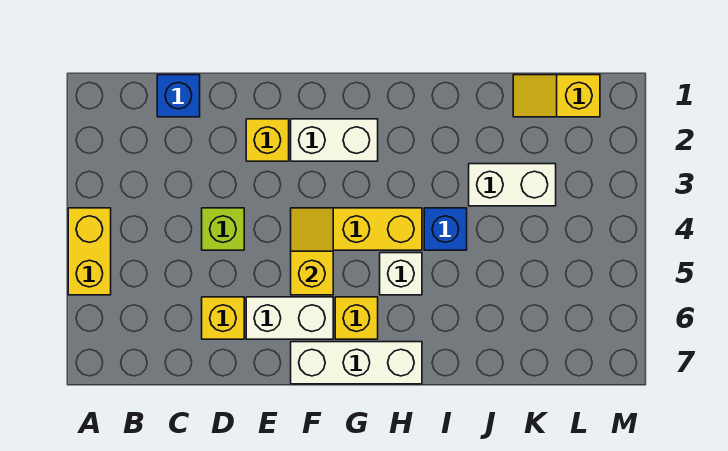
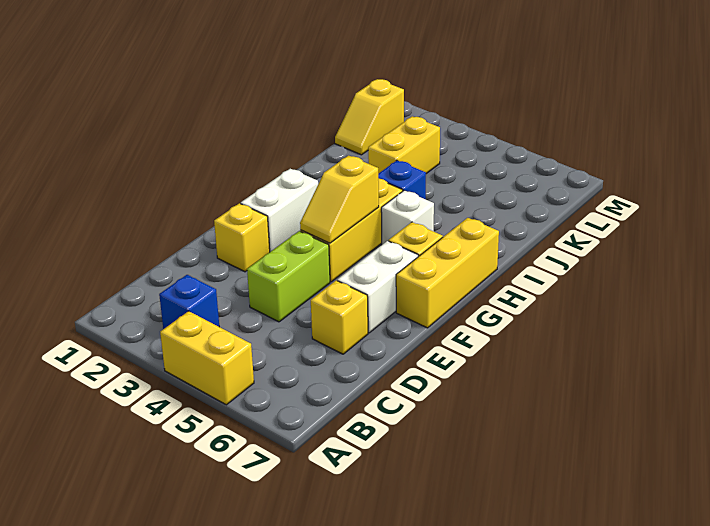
blue 1x1 brick [157,75,200,117] -> blue 1x1 brick moved to [159,275,219,329]
lime 1x1 brick [202,208,244,250] -> lime 1x2 brick [247,231,330,322]
yellow 1x2 slope [291,208,333,295] -> yellow 1x2 slope turned to [300,155,379,243]
white 1x3 brick [291,342,422,384] -> yellow 1x3 brick [396,218,499,328]
white 1x2 brick [469,164,556,206] -> yellow 1x2 brick [368,116,440,174]

